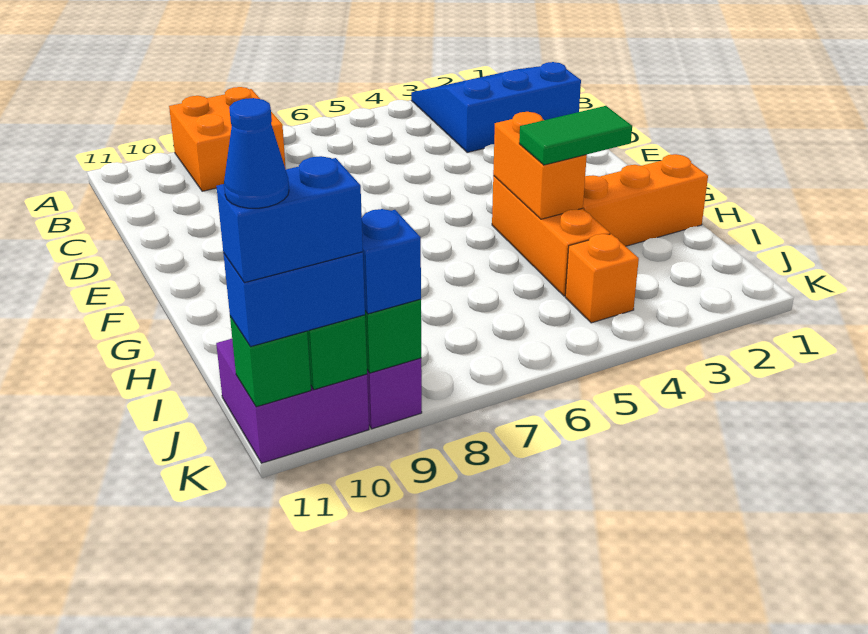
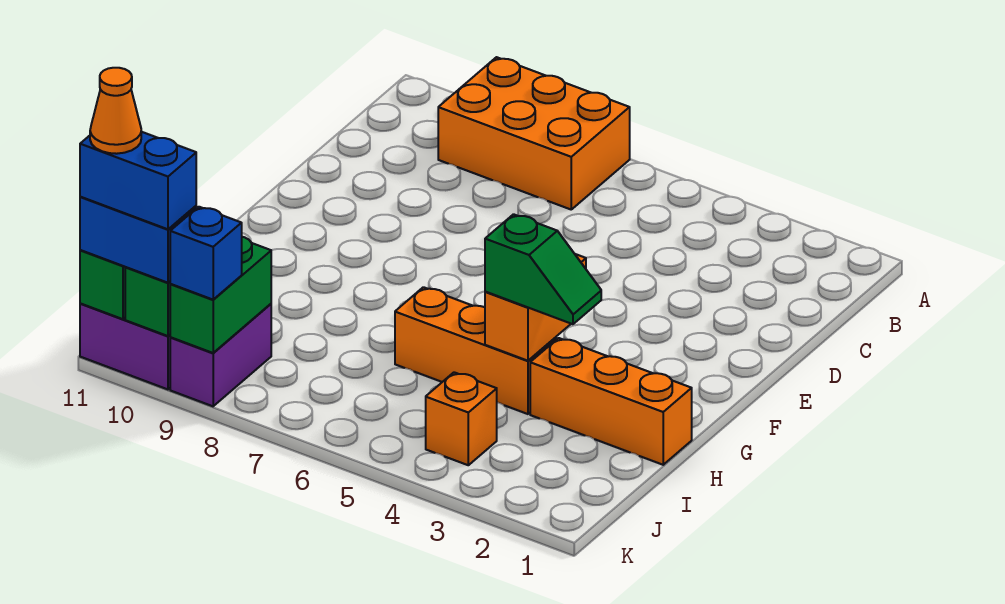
blue 3x3 slope [411,62,581,152] -> none
orange 2x2 brick [169,87,286,191] -> orange 2x3 brick [438,57,630,209]
orange 1x3 brick [492,176,610,296] -> orange 1x3 brick turned to [395,287,556,414]
green 1x2 tile [519,106,632,165] -> green 1x2 slope [485,214,601,324]
blue 1x1 cone [224,98,289,208] -> orange 1x1 cone [90,68,141,154]

